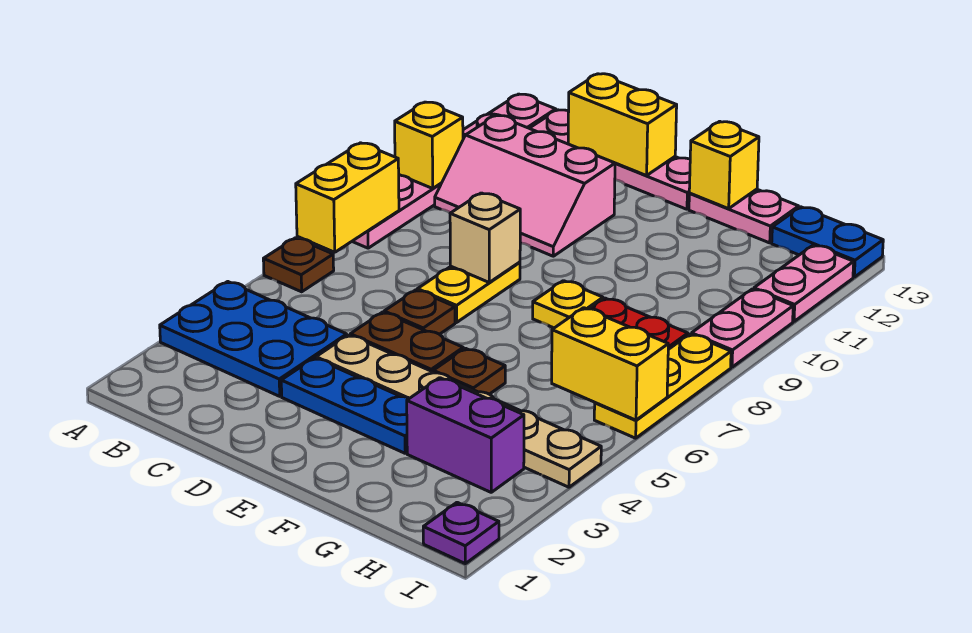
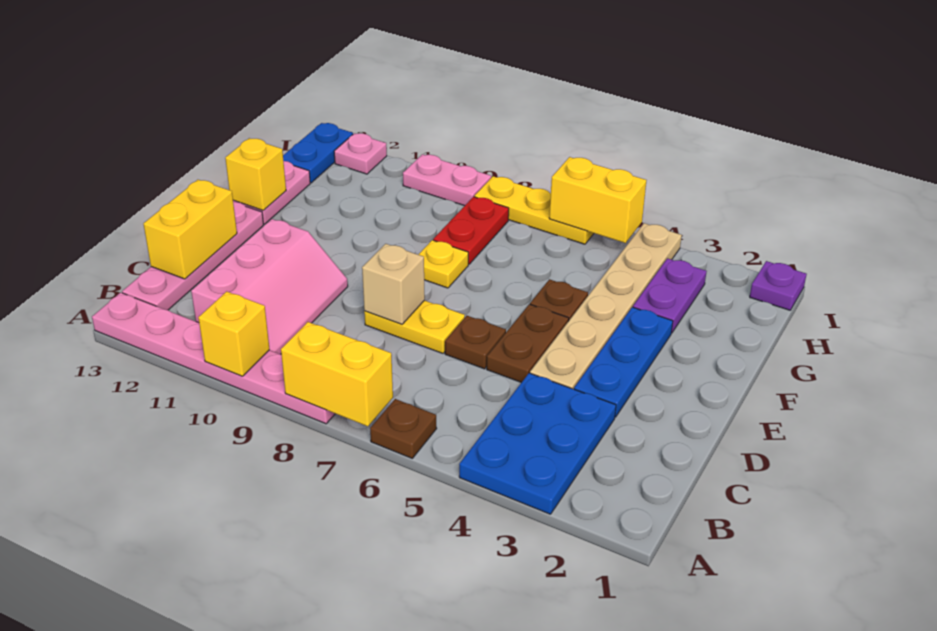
purple 1x2 brick [407,378,524,492] -> purple 1x2 plate [633,258,707,333]
yellow 1x2 brick [552,308,668,420] -> yellow 1x2 brick turned to [549,157,647,243]
pink 1x2 plate [754,245,854,322] -> pink 1x1 plate [334,133,387,174]

